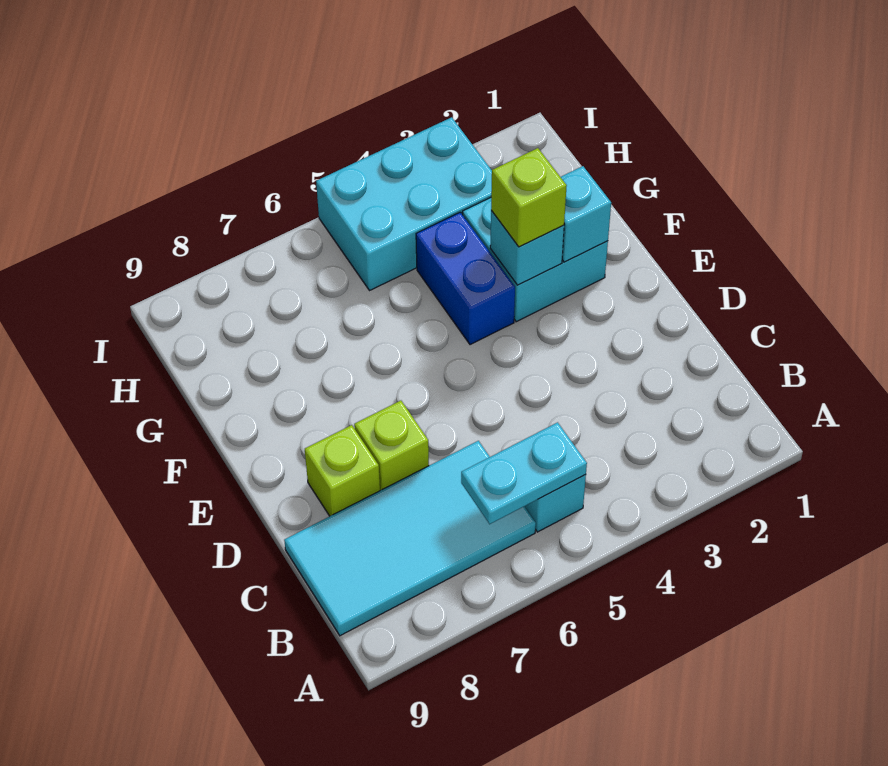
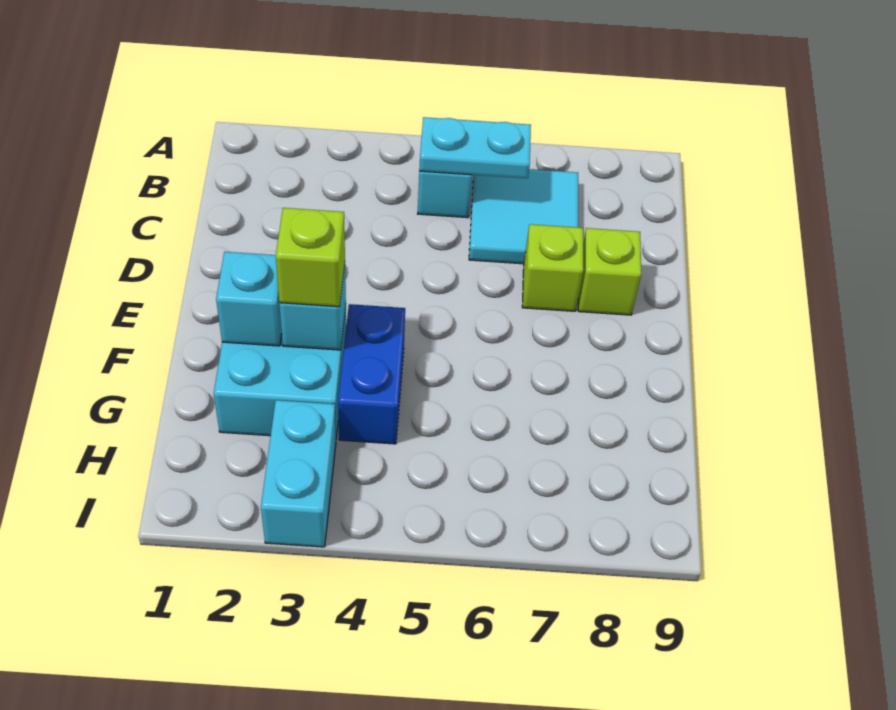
cyan 2x4 tile [284,441,536,636] -> cyan 2x2 tile [469,169,578,264]
cyan 2x3 brick [316,117,492,291] -> cyan 1x2 brick [261,400,336,547]

